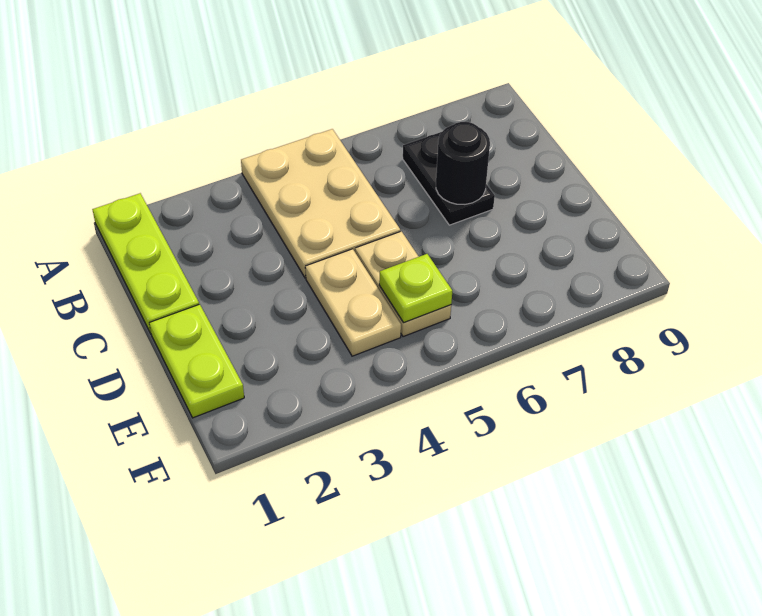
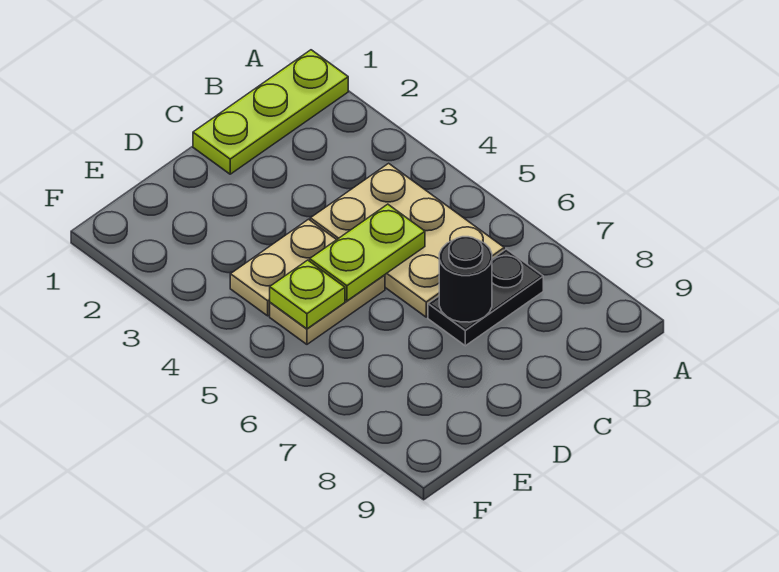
tan 2x3 plate [241,129,400,278] -> tan 2x3 plate turned to [310,163,504,317]
lime 1x2 plate [149,304,244,418] -> lime 1x2 plate moved to [310,204,425,301]

